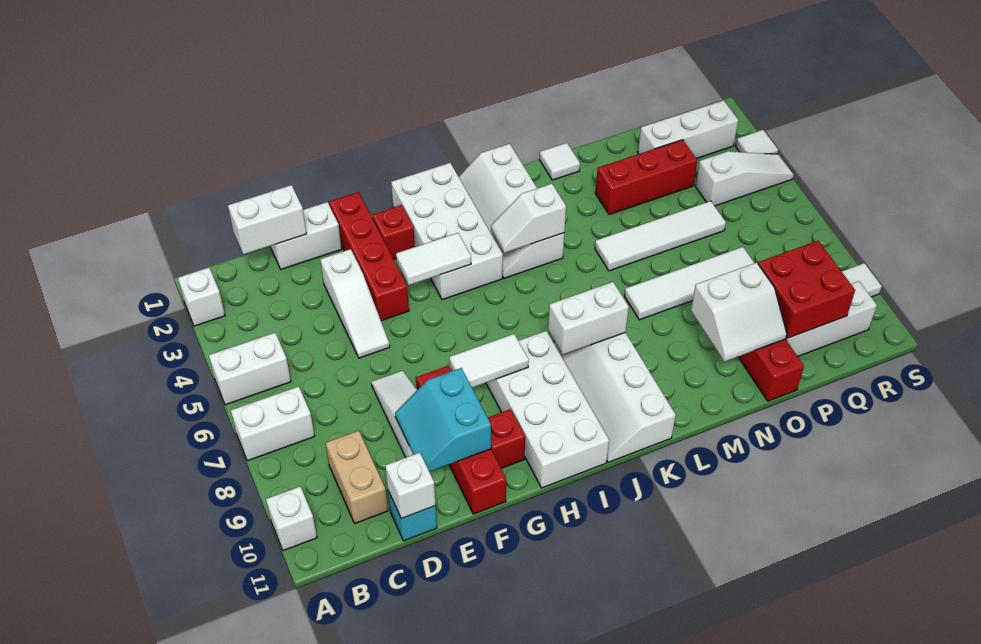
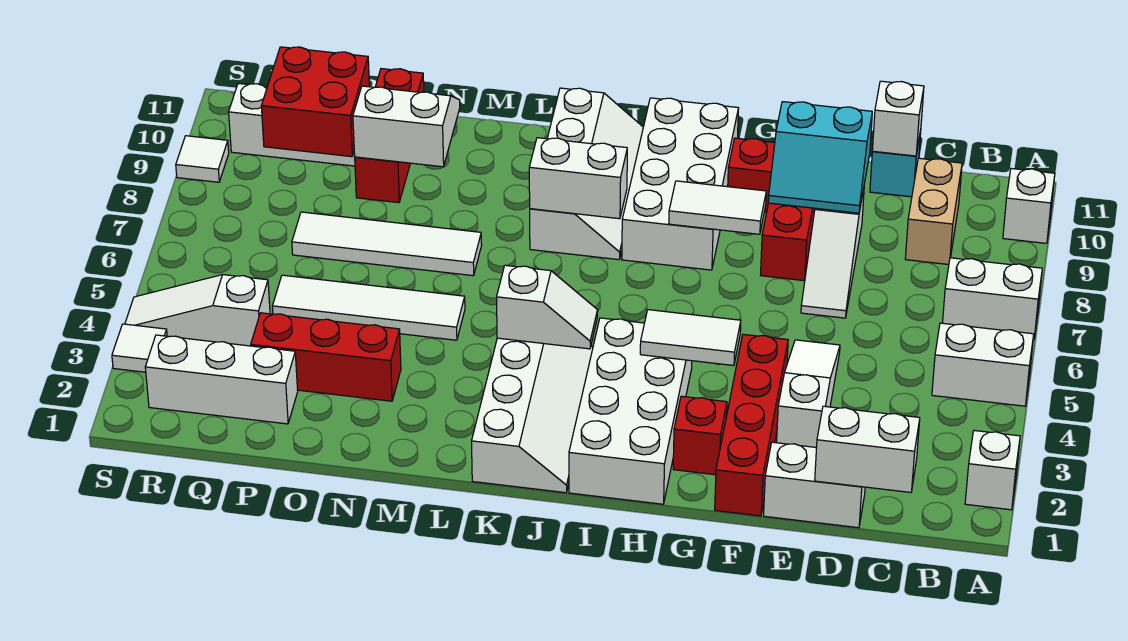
cyan 2x2 slope [395,368,491,472] -> cyan 2x2 slope turned to [768,102,872,213]
white 1x1 tile [540,143,580,180] -> none

